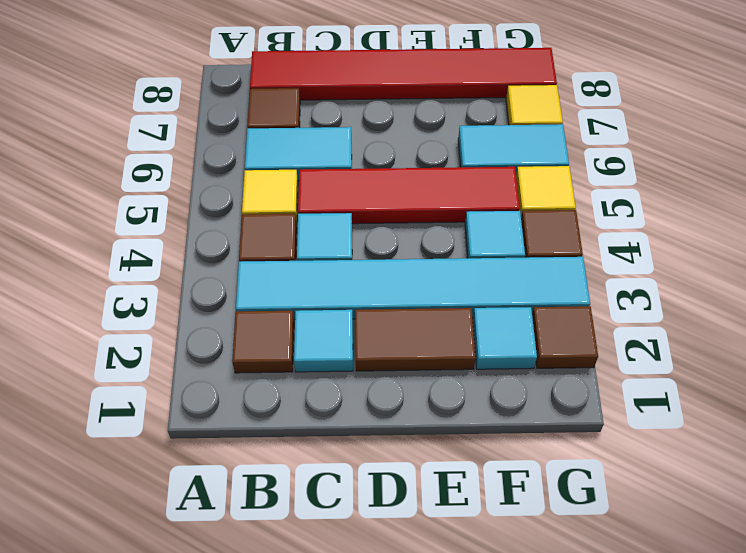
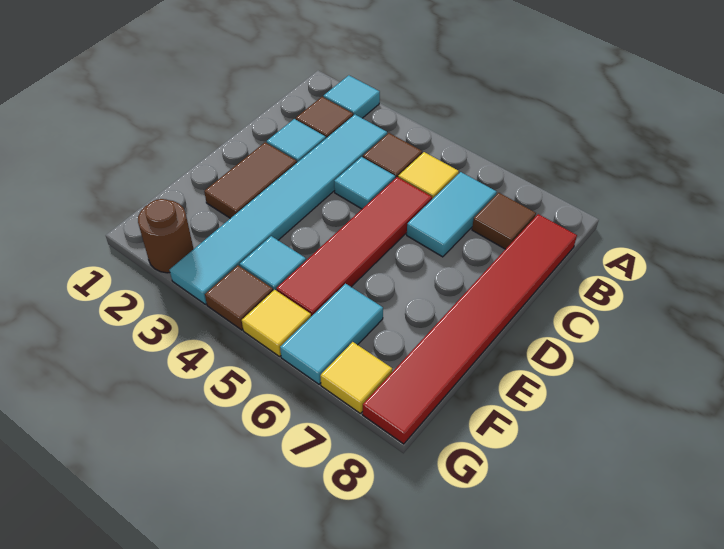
cyan 1x1 tile [473,307,537,369] -> cyan 1x1 tile moved to [323,75,380,118]
brown 1x1 tile [532,306,598,368] -> brown 1x1 round brick [138,199,193,273]

